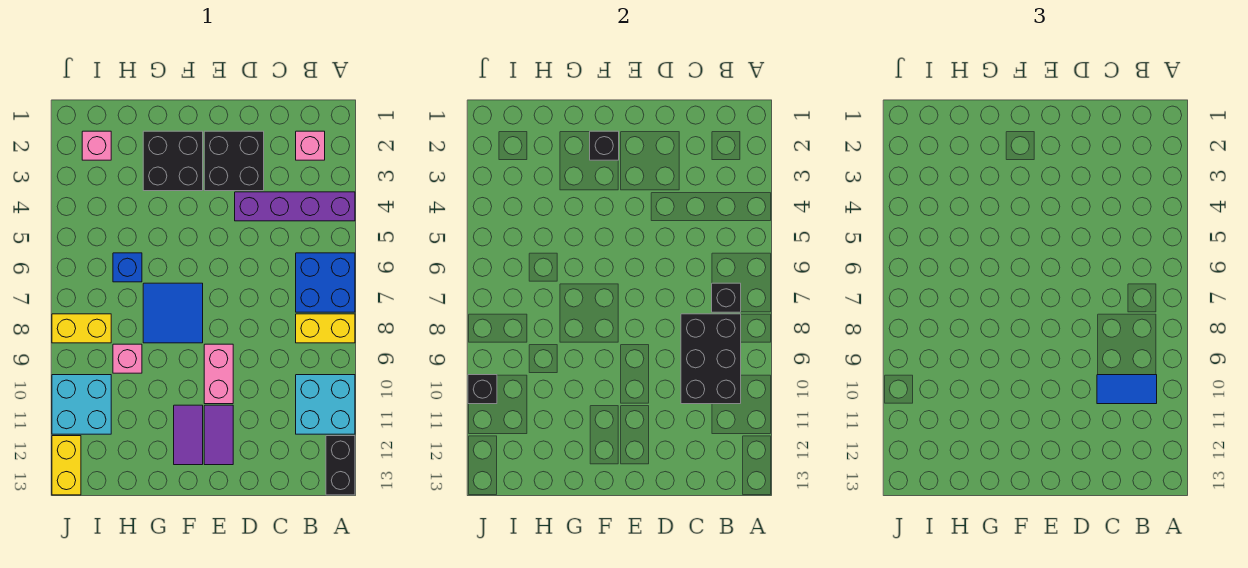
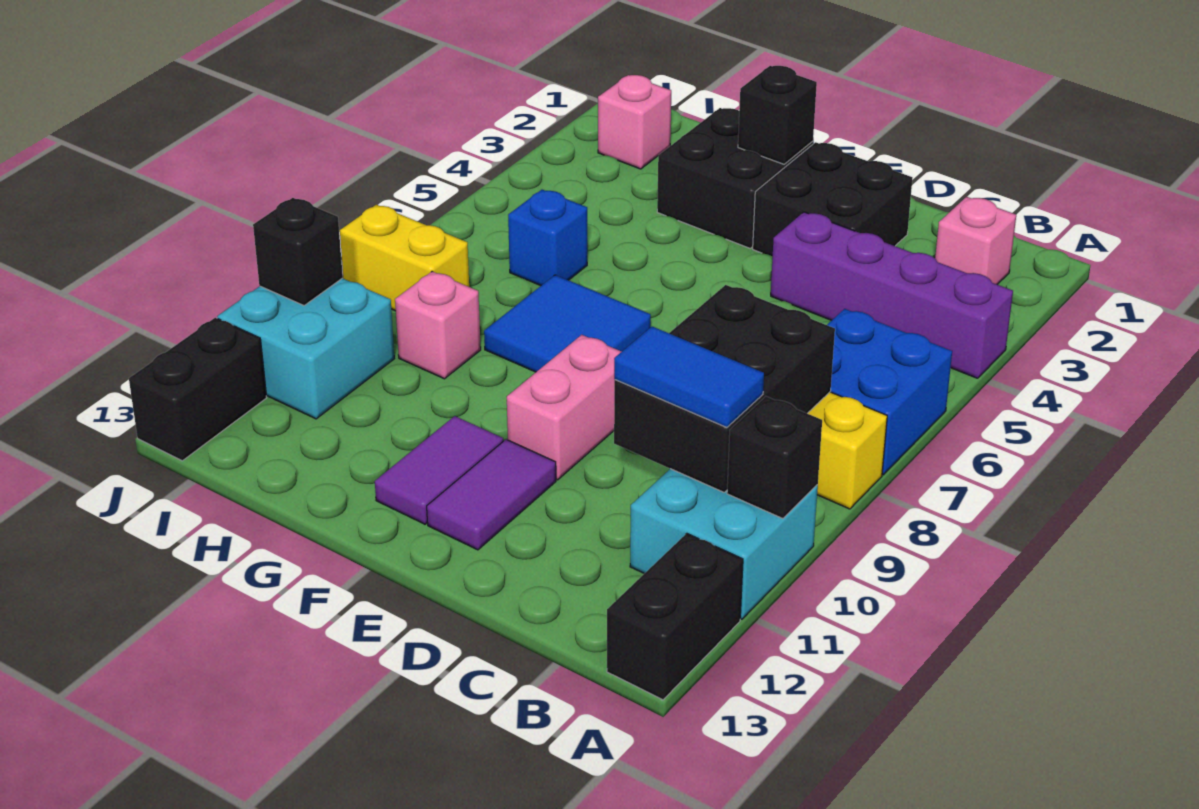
black 1x1 brick [712,283,741,312] -> black 1x1 brick moved to [727,396,822,519]
yellow 1x2 brick [52,436,81,495] -> black 1x2 brick [129,318,267,461]

